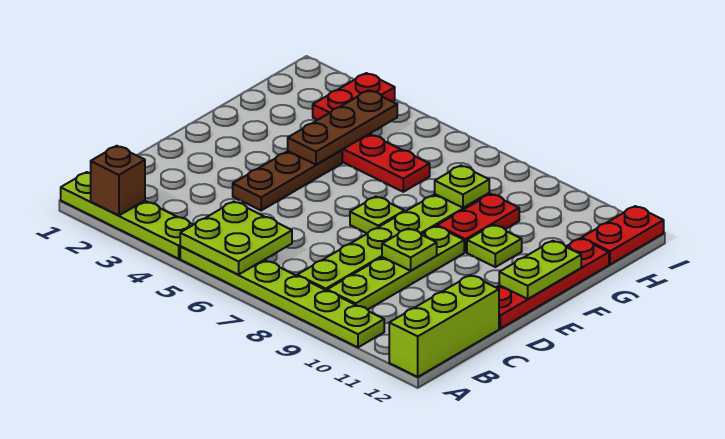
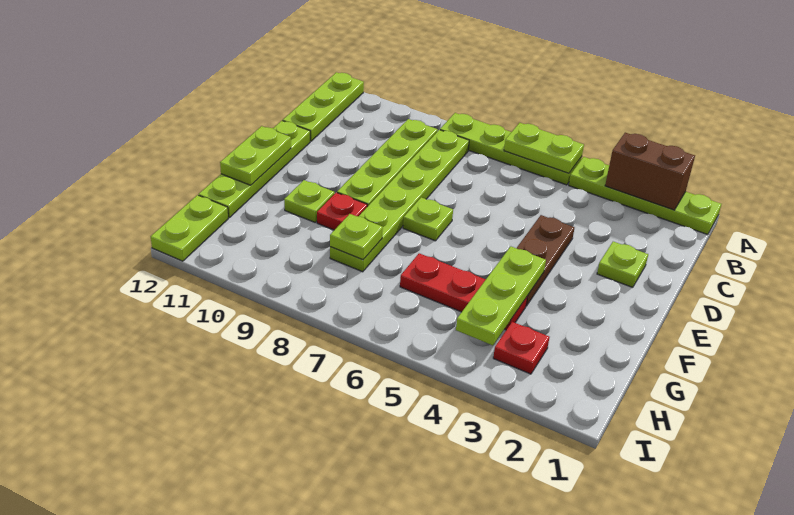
brown 1x1 brick [91,146,145,215] -> brown 1x2 brick [605,133,695,210]
lime 1x6 plate [180,247,384,347] -> lime 1x4 plate [440,113,582,185]
lime 2x2 plate [180,202,292,275] -> lime 1x2 plate [504,123,584,173]
lime 1x3 brick [389,275,499,377] -> lime 1x3 plate [283,72,364,141]
lime 1x1 plate [382,228,437,271] -> lime 1x1 plate moved to [597,242,648,287]
red 1x4 plate [496,238,609,329] -> lime 1x4 plate [199,121,310,218]
brown 1x3 plate [288,90,397,165] -> lime 1x3 plate [456,246,546,345]
red 1x2 plate [437,194,519,252] -> red 1x1 plate [317,192,367,230]
red 1x2 plate [313,73,395,120] -> red 1x1 plate [493,322,550,374]
red 1x2 plate [582,206,664,264] -> lime 1x2 plate [151,195,228,261]

